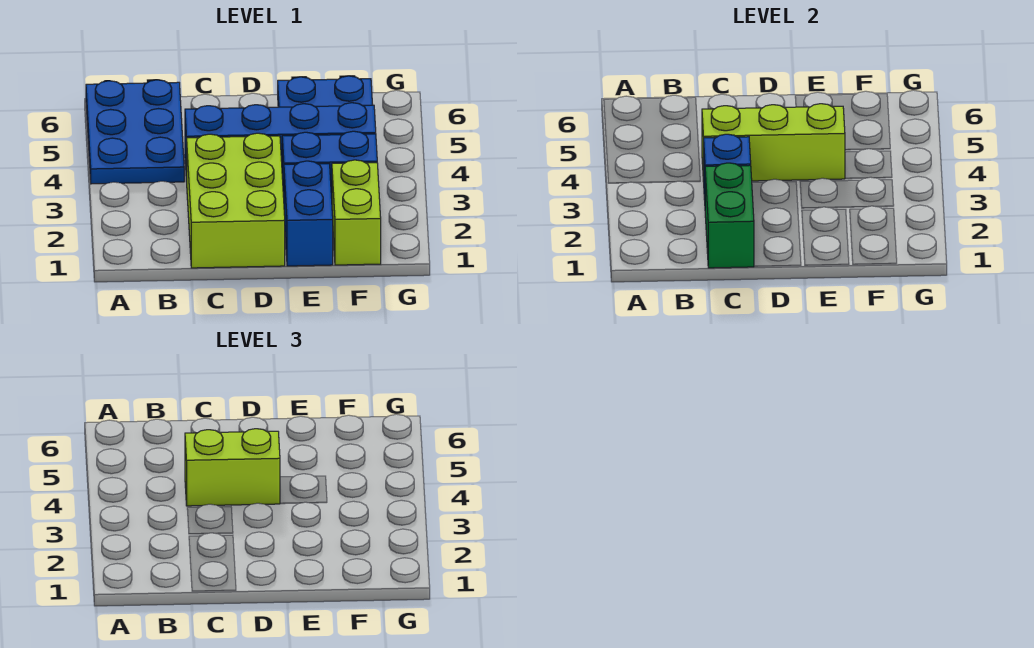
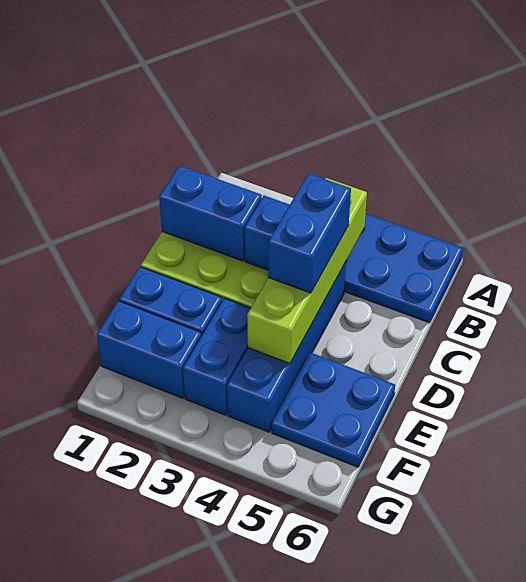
green 1x2 brick [705,163,754,268] -> blue 1x2 brick [159,165,262,261]
lime 1x3 brick [702,104,845,182] -> lime 1x4 brick [247,178,367,364]
lime 1x2 brick [185,429,280,506] -> blue 1x2 brick [268,173,351,293]
lime 1x2 brick [332,160,381,265] -> blue 1x2 brick [97,301,201,398]

